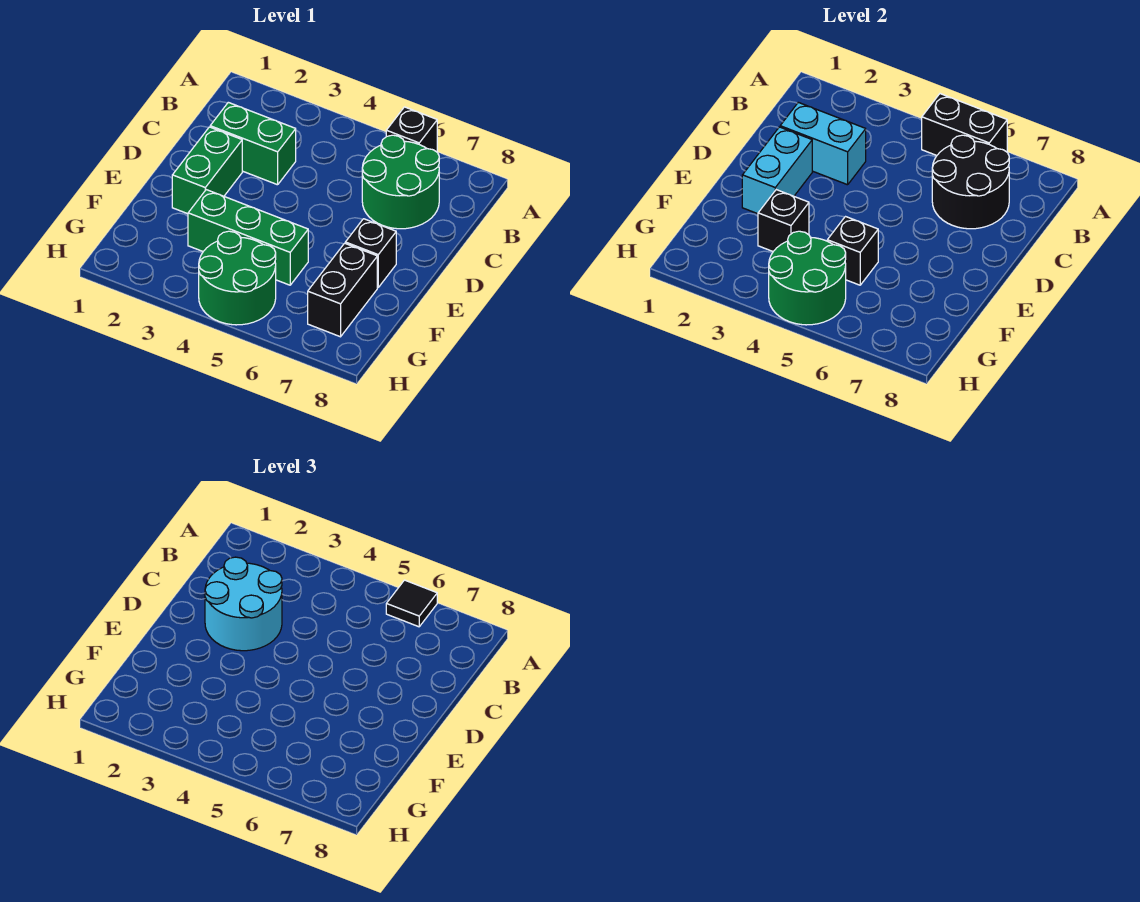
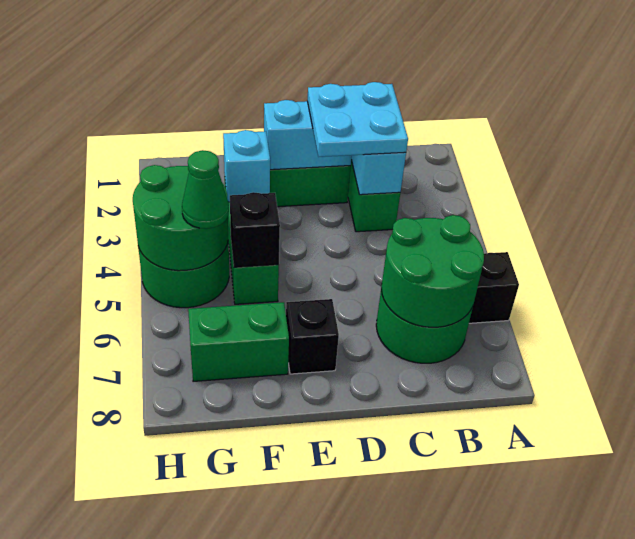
black 1x2 brick [922,94,1007,155] -> none
black 1x1 tile [386,580,437,627] -> none
black 2x2 round brick [932,135,1009,229] -> green 2x2 round brick [381,215,484,327]
cyan 2x2 round brick [205,557,282,651] -> cyan 2x2 plate [307,82,408,157]
black 1x1 brick [758,190,809,251] -> cyan 1x1 brick [223,130,270,202]
black 1x2 brick [308,243,377,337] -> green 1x2 brick [188,302,289,381]
none -> green 1x1 cone [182,150,229,229]

